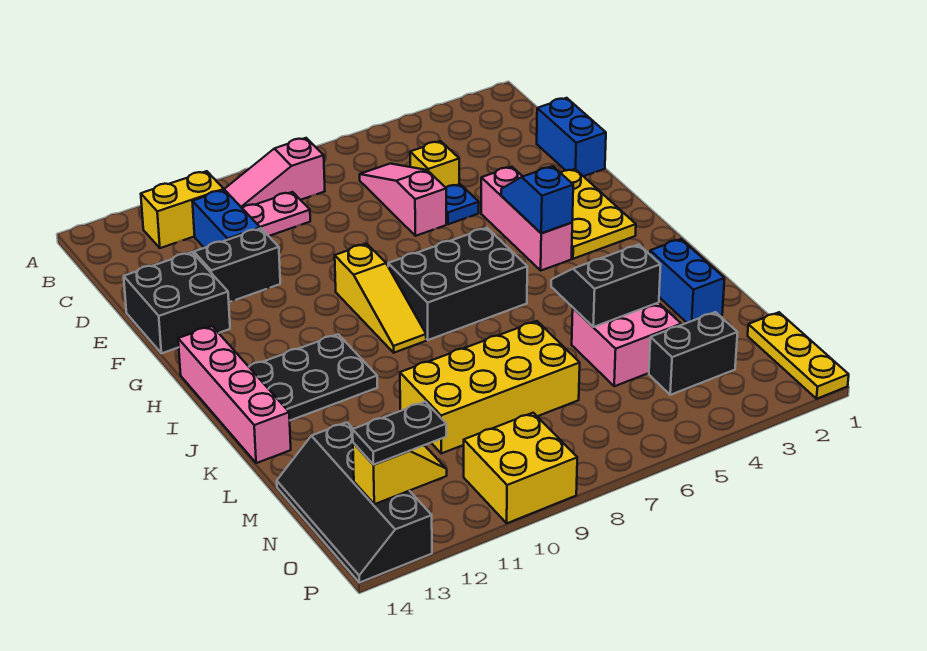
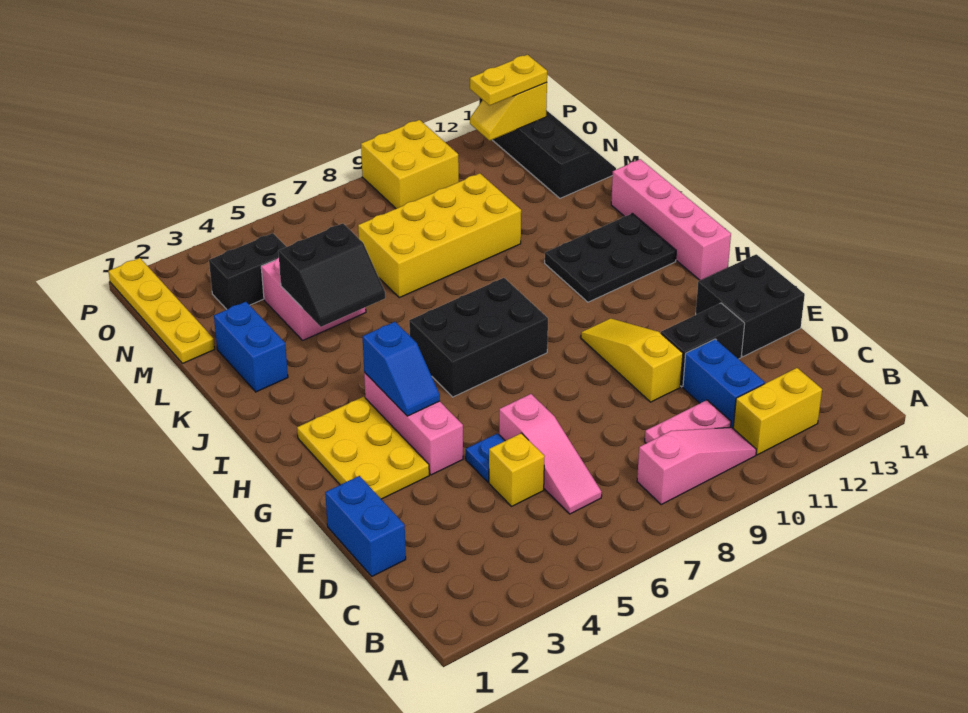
yellow 1x3 slope [335,244,426,353] -> yellow 1x3 slope moved to [581,318,683,402]
yellow 1x3 plate [748,312,849,399] -> yellow 1x4 plate [108,258,215,363]
black 1x2 plate [353,402,446,465] -> yellow 1x2 plate [470,55,547,105]

